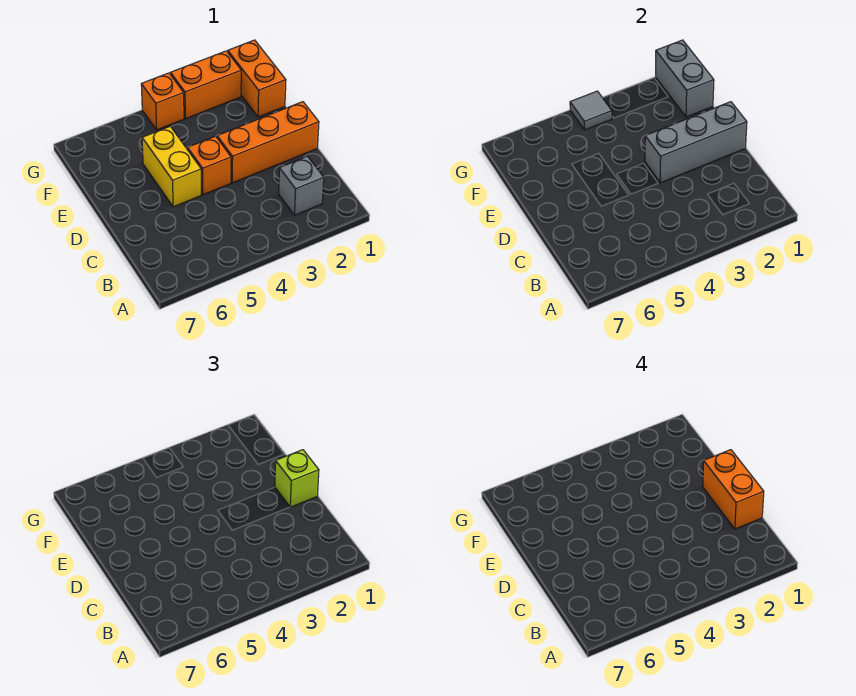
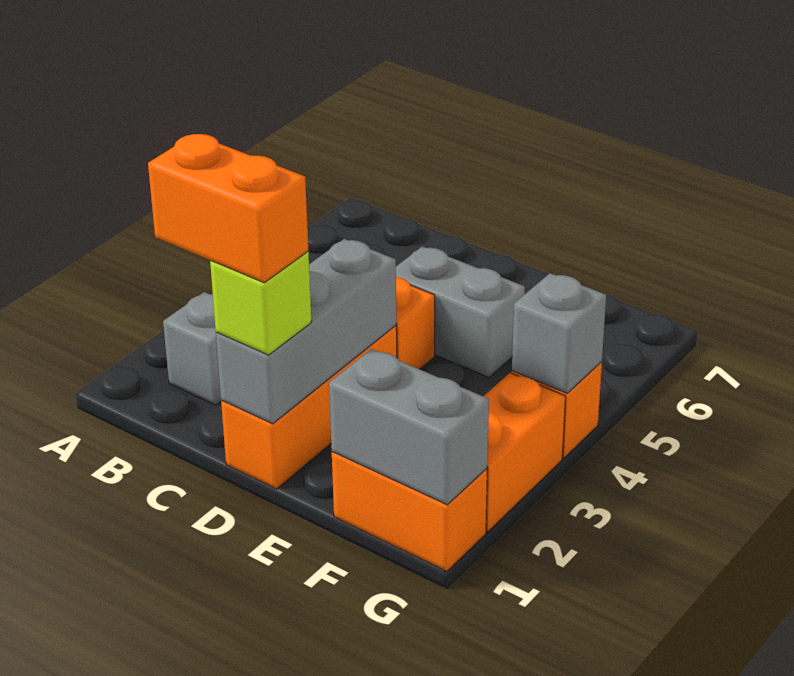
yellow 1x2 brick [142,126,201,207] -> grey 1x2 brick [396,246,525,377]
grey 1x1 tile [570,91,612,130] -> grey 1x1 brick [512,273,606,393]

